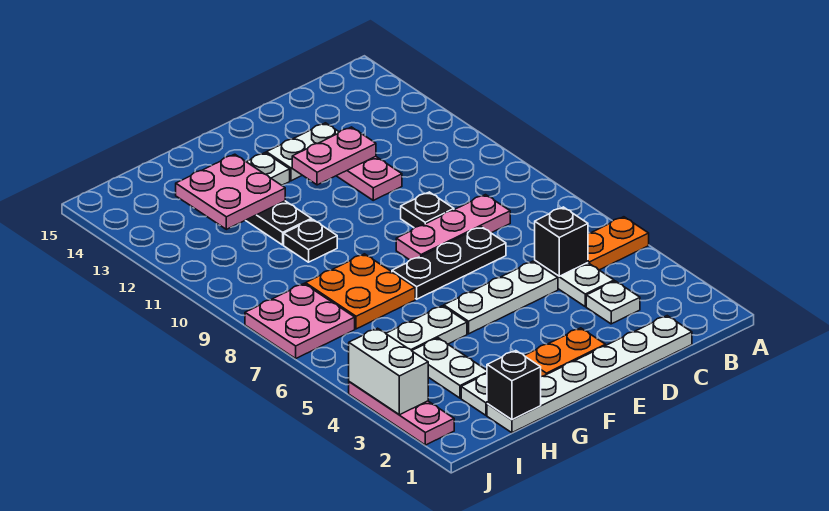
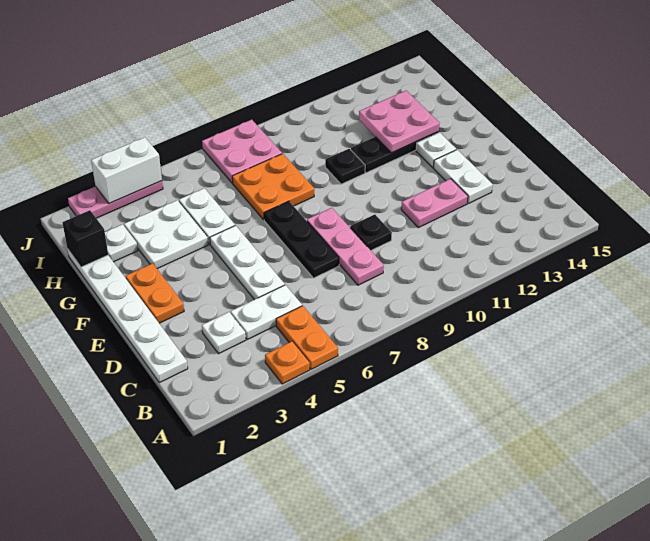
none -> orange 1x1 plate [265,341,310,384]
black 1x1 brick [535,207,588,276] -> none
pink 1x2 plate [292,127,376,185] -> none
white 1x2 plate [412,338,487,398] -> white 2x2 plate [124,200,208,269]

